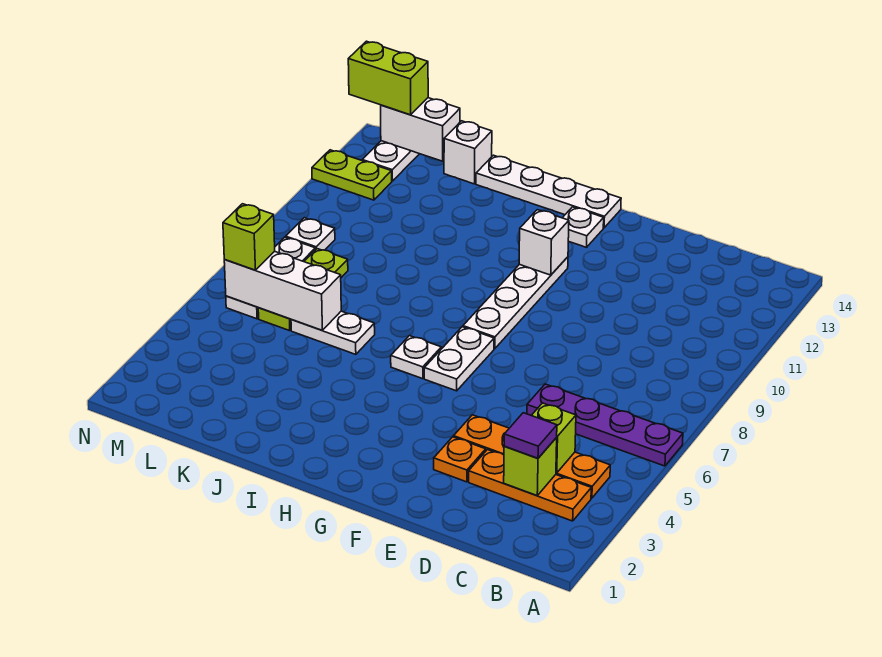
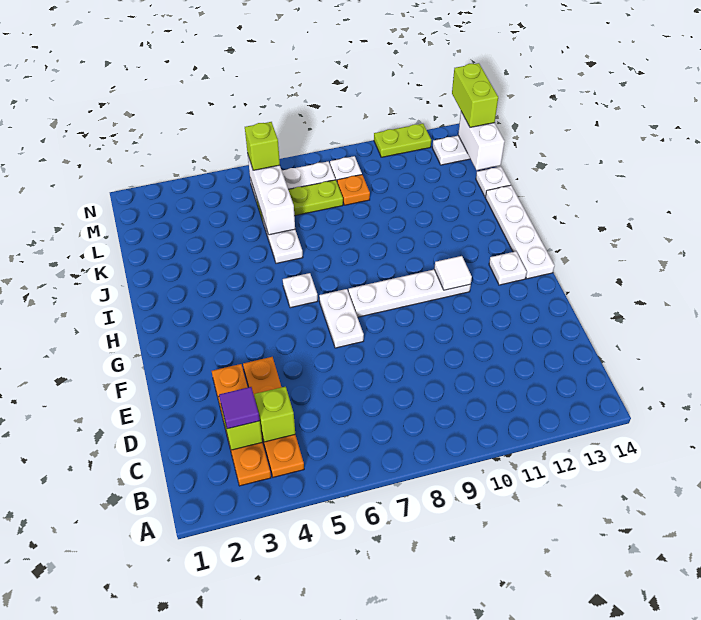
purple 1x4 plate [527,384,683,466] -> none
white 1x2 plate [424,327,494,391] -> white 1x2 plate turned to [319,289,364,348]
white 1x1 brick [519,210,569,275] -> white 1x1 tile [434,256,472,290]
white 1x1 brick [444,121,492,184] -> white 1x1 plate [476,167,511,197]
none -> orange 1x1 plate [337,175,370,205]
lime 1x2 plate [312,150,392,200] -> lime 1x2 plate turned to [374,124,431,157]

